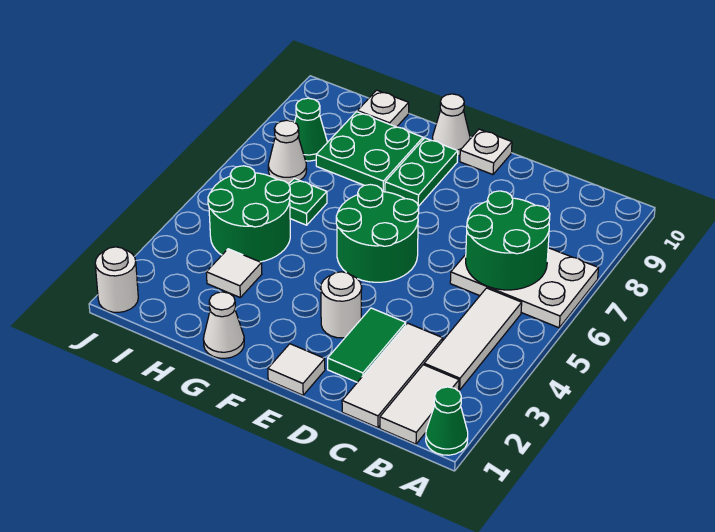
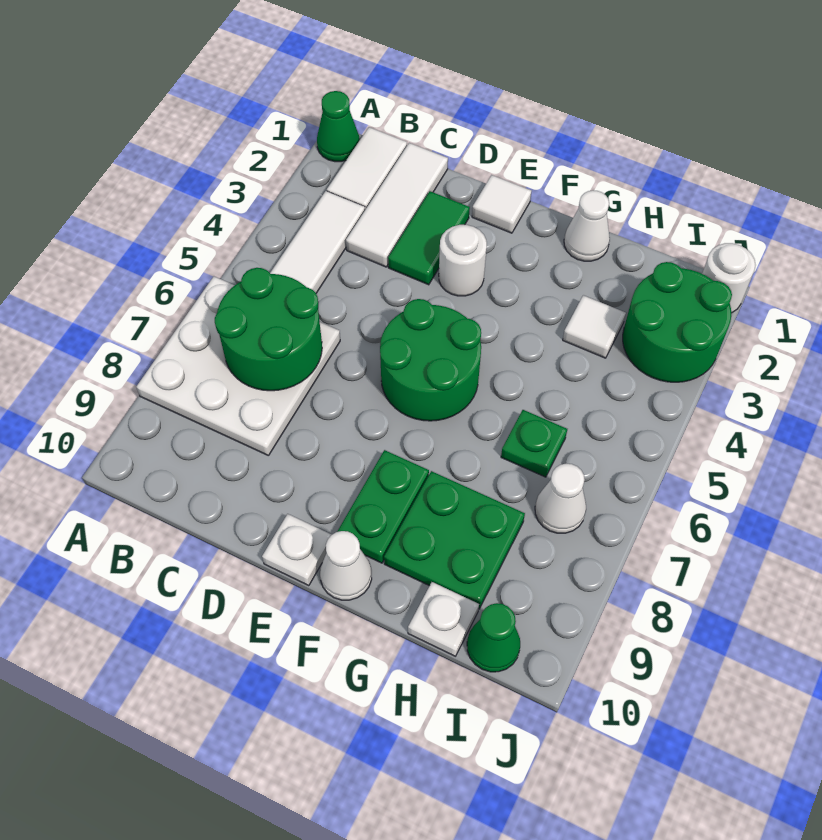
white 2x3 plate [450,248,598,328] -> white 3x3 plate [136,276,340,455]
green 2x2 round brick [208,166,290,262] -> green 2x2 round brick moved to [623,262,732,382]
green 1x1 cone [295,98,327,161] -> green 1x1 cone moved to [467,603,520,672]

